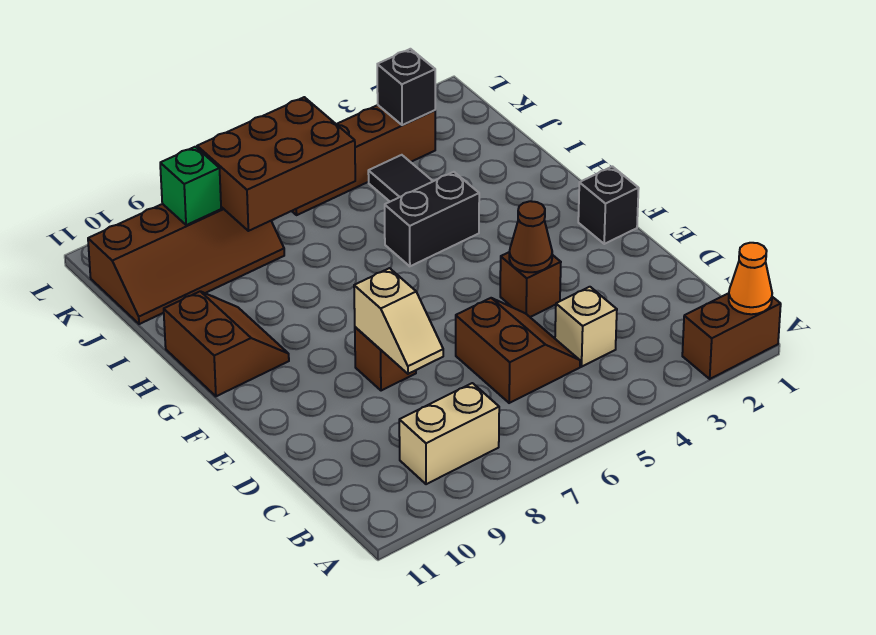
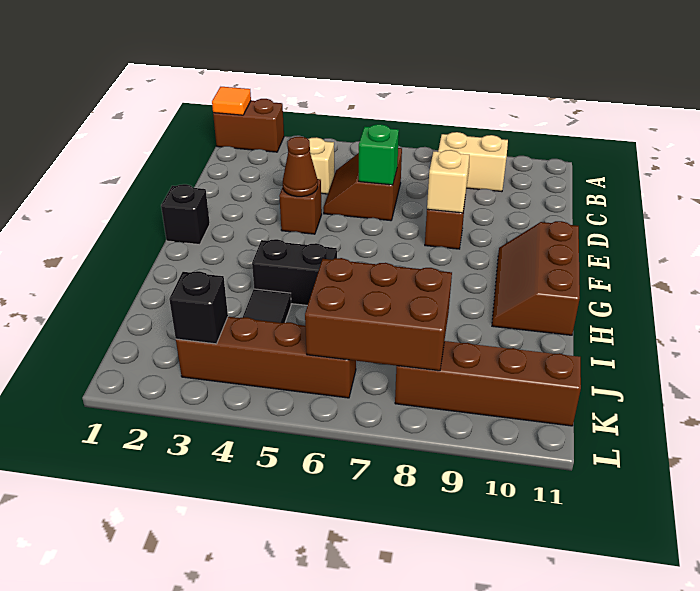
orange 1x1 cone [729,243,772,314] -> orange 1x1 tile [212,87,251,115]
brown 2x2 slope [164,291,289,396] -> brown 2x3 slope [492,221,580,335]
green 1x1 brick [160,147,221,225] -> green 1x1 brick moved to [359,124,399,185]

